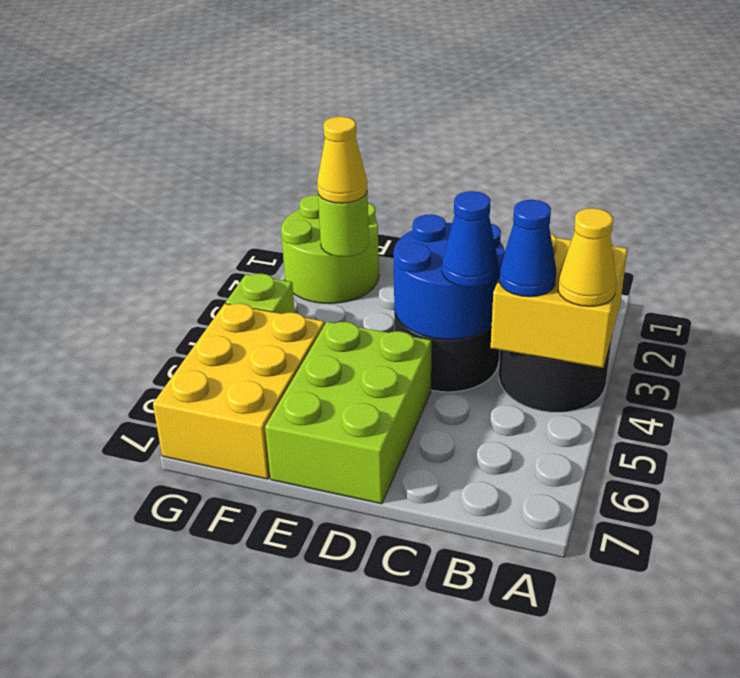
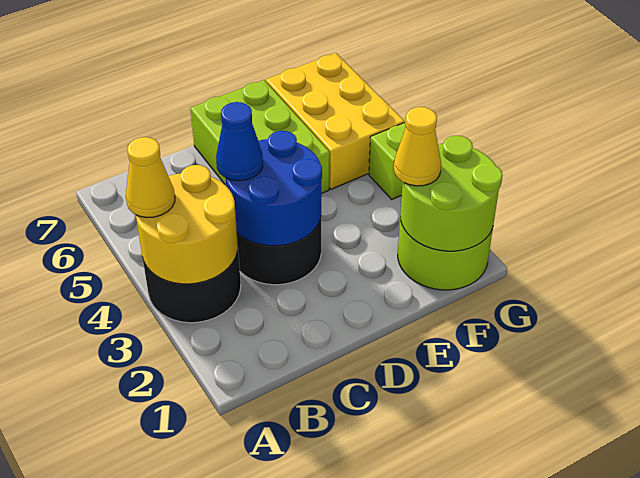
yellow 2x2 brick [491,233,627,368] -> yellow 2x2 round brick [136,165,238,284]
blue 1x1 cone [499,200,556,297] -> none
lime 1x1 round brick [318,191,369,257] -> lime 2x2 round brick [400,136,503,251]

